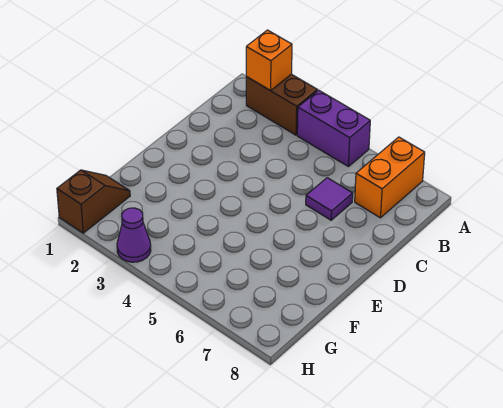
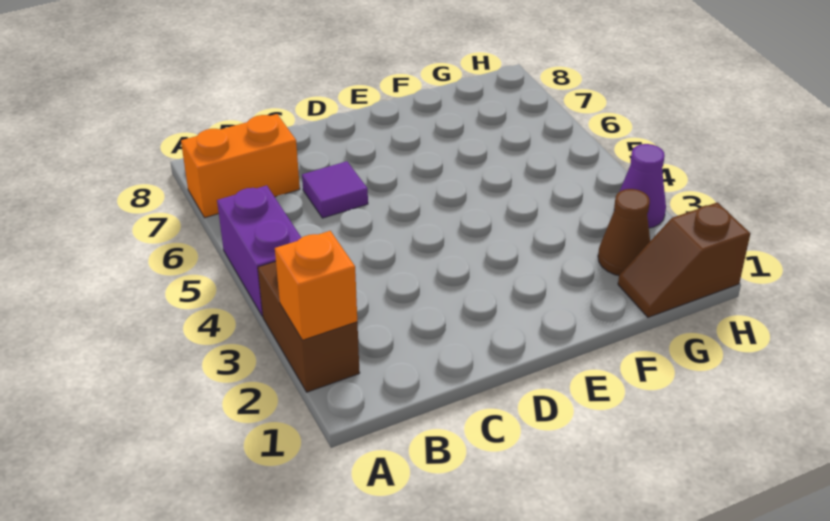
none -> brown 1x1 cone [598,189,650,276]

